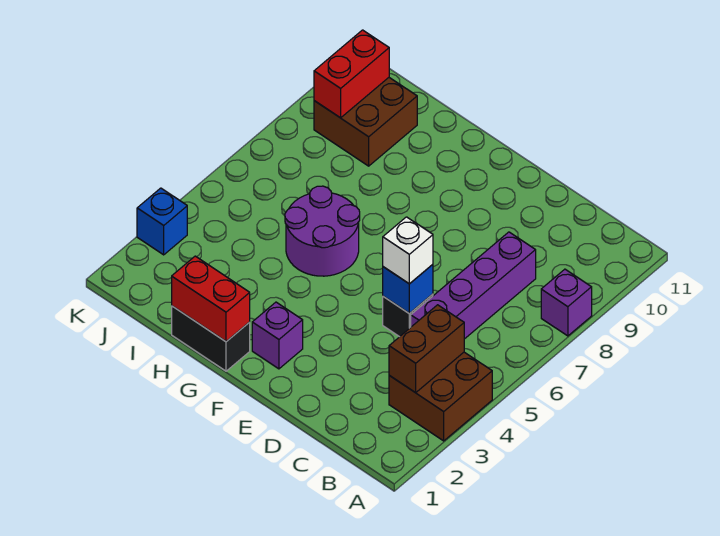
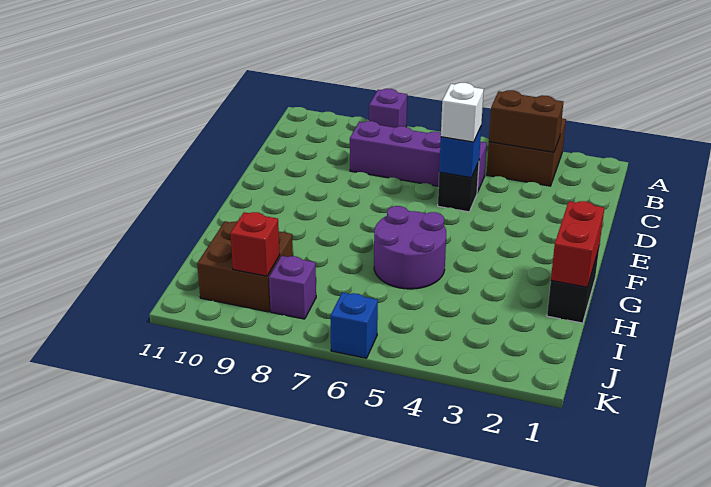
purple 1x1 brick [252,302,303,369] -> purple 1x1 brick moved to [269,256,316,319]
red 1x2 brick [314,30,389,118] -> red 1x1 brick [230,212,280,276]
blue 1x1 brick [137,188,187,255] -> blue 1x1 brick moved to [330,293,378,358]

